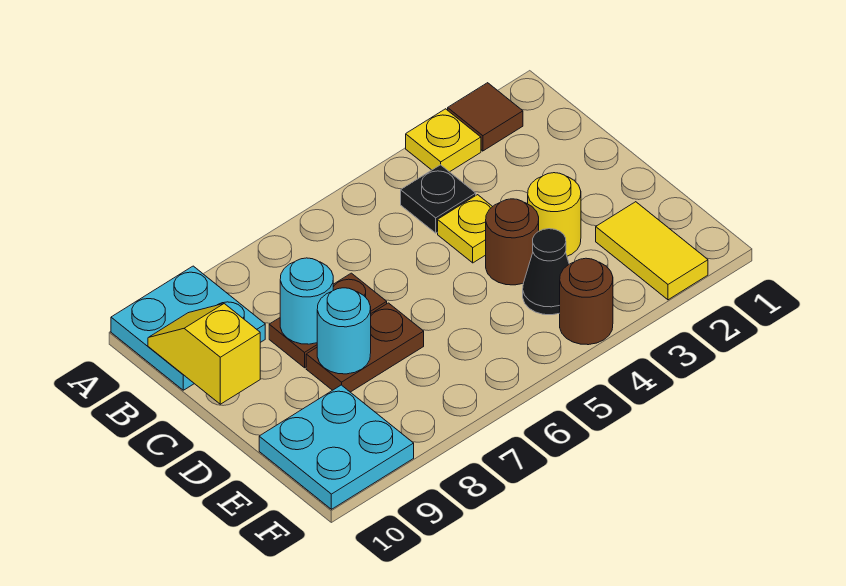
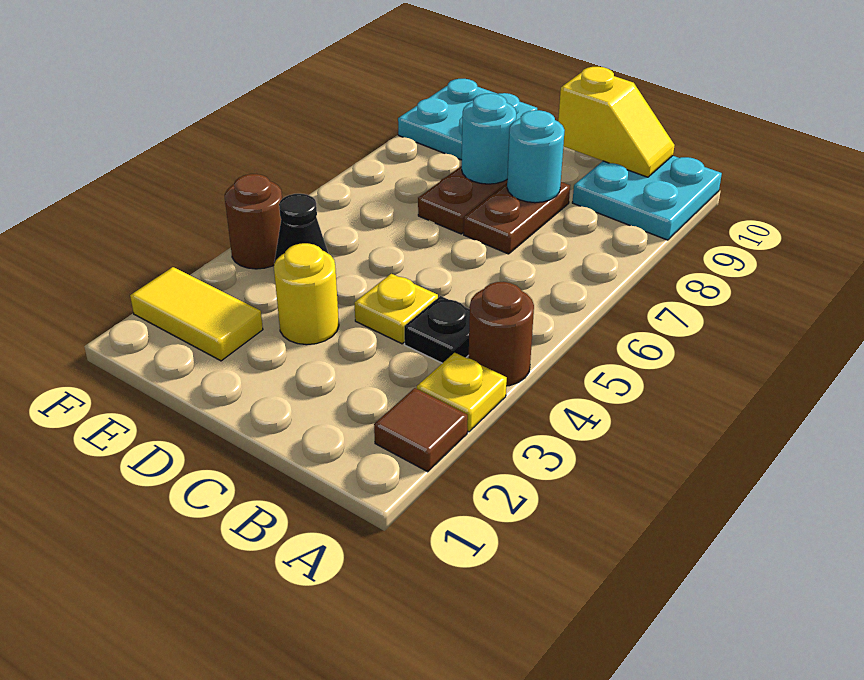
brown 1x1 round brick [486,199,539,285] -> brown 1x1 round brick moved to [469,282,534,386]

